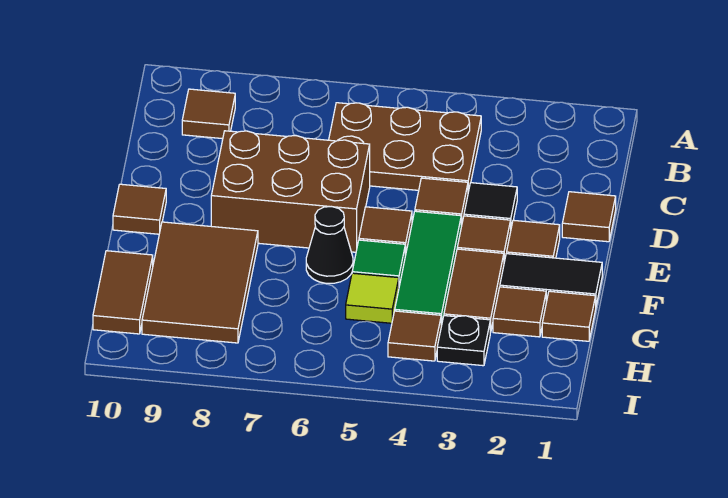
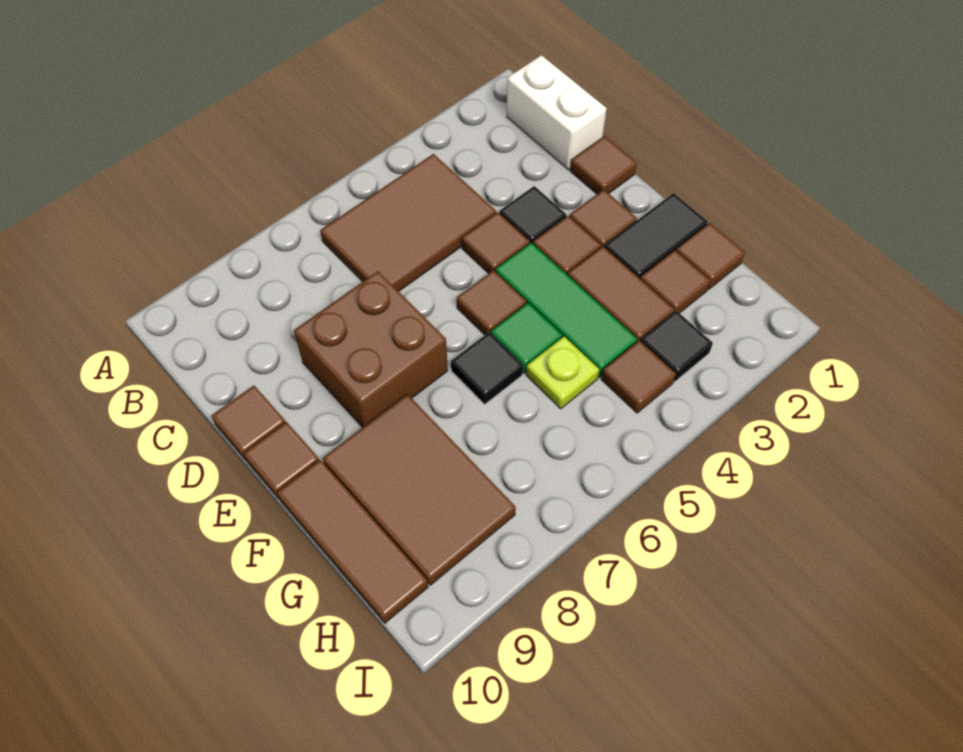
none -> white 1x2 brick [507,55,607,170]
brown 2x3 plate [329,103,481,192] -> brown 2x3 tile [320,154,496,291]
brown 1x1 tile [182,89,235,139] -> brown 1x1 tile moved to [212,386,286,460]
brown 2x3 brick [211,131,370,252] -> brown 2x2 brick [294,271,448,428]
black 1x1 cone [306,207,353,284] -> black 1x1 tile [451,332,523,404]
lime 1x1 tile [346,273,399,323] -> lime 1x1 plate [526,337,599,409]
brown 1x2 tile [93,251,153,334] -> brown 1x3 tile [277,460,428,623]
black 1x1 plate [437,316,490,366] -> black 1x1 tile [641,311,713,382]

